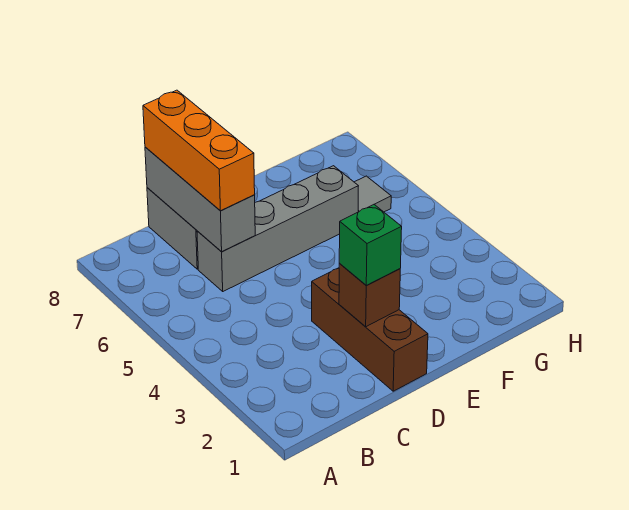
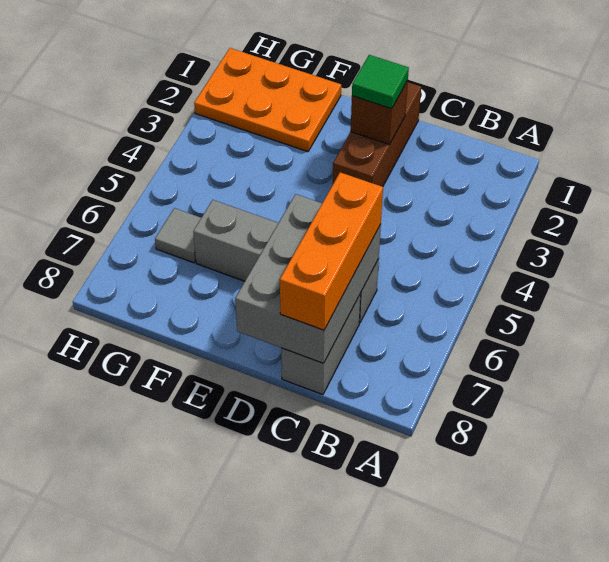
grey 1x3 brick [145,147,255,252] -> grey 2x3 brick [235,194,381,363]
green 1x1 brick [339,205,402,285] -> green 1x1 tile [352,55,409,108]
none -> orange 2x3 plate [194,48,341,152]

